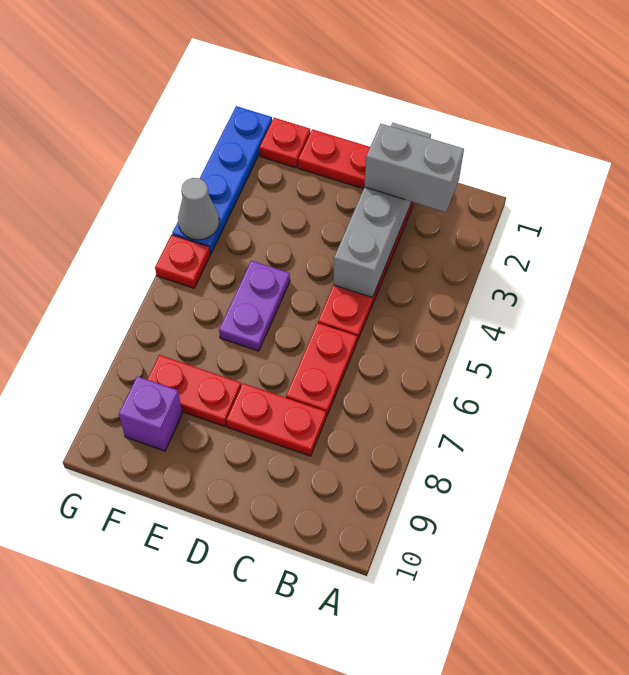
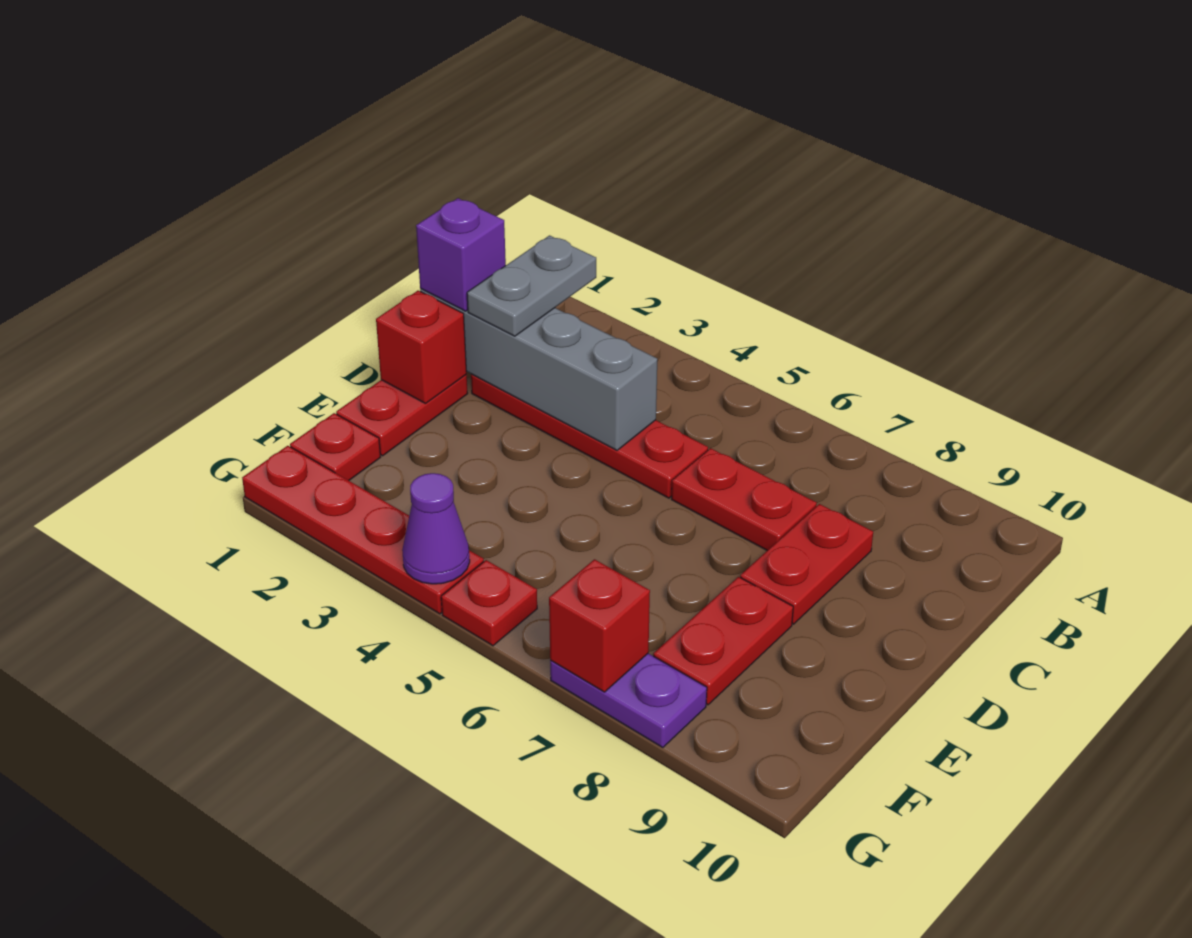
grey 1x2 brick [364,124,464,212] -> grey 1x2 plate [467,235,596,336]
none -> red 1x1 brick [376,291,467,404]
purple 1x2 plate [219,261,290,351] -> purple 1x2 plate moved to [550,654,707,748]
purple 1x1 brick [119,376,182,451] -> purple 1x1 brick moved to [416,198,506,311]
blue 1x4 plate [172,106,272,254] -> red 1x4 plate [242,446,484,614]
grey 1x1 cone [178,178,219,240] -> purple 1x1 cone [402,473,470,584]
none -> red 1x1 brick [549,559,650,692]

